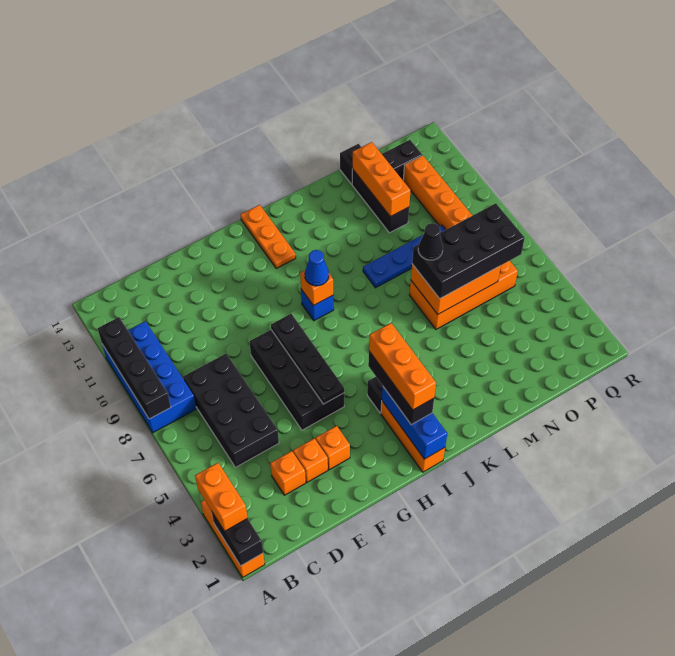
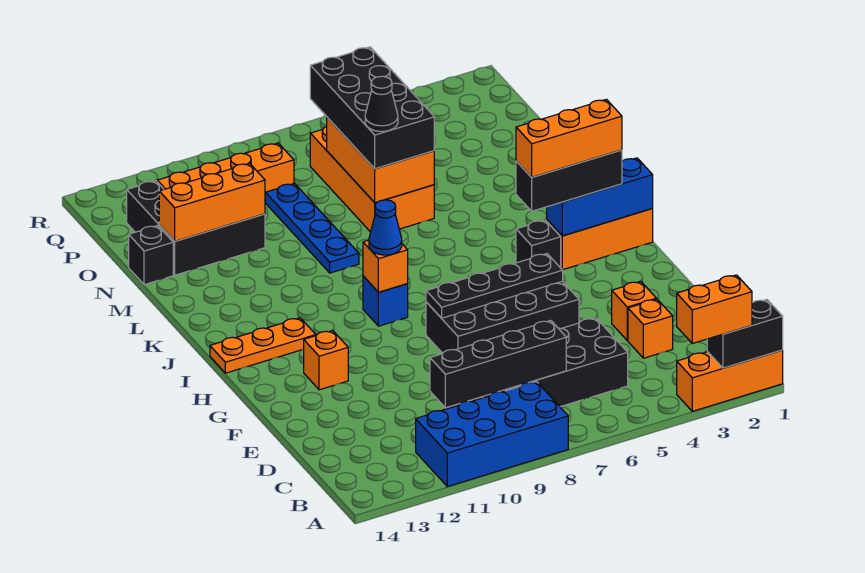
black 1x4 brick [97,317,171,419] -> black 1x4 brick moved to [430,321,566,408]
orange 1x1 brick [316,426,350,470] -> orange 1x1 brick moved to [304,331,348,390]

